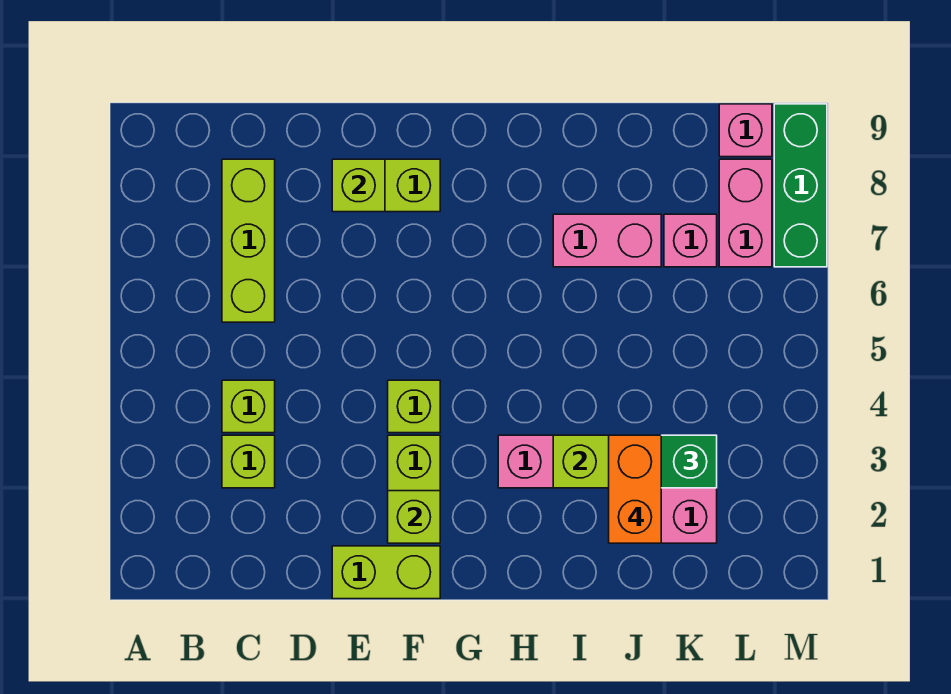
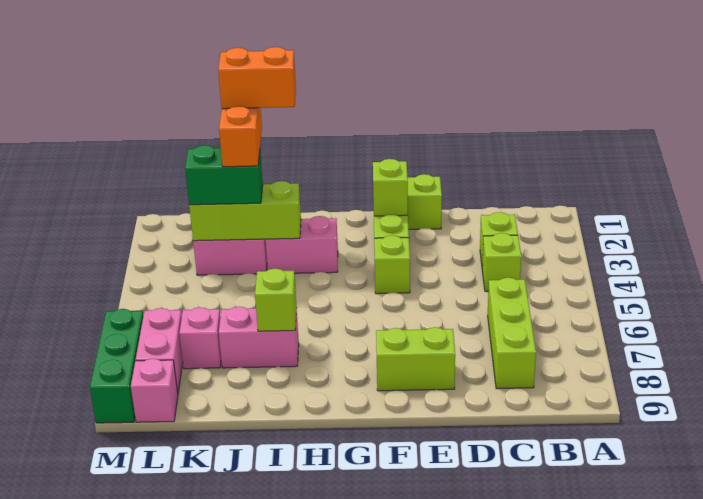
lime 1x1 brick [332,159,385,212] -> lime 1x1 brick moved to [255,269,297,331]
none -> orange 1x2 brick [218,47,296,109]

